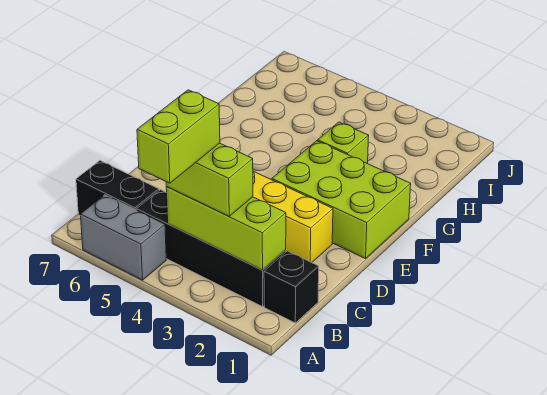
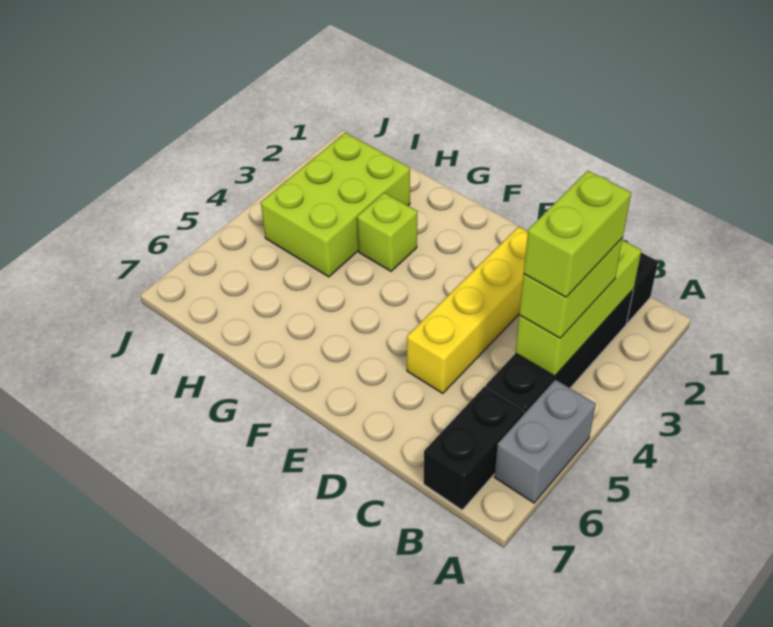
lime 1x2 brick [137,90,220,183] -> lime 1x2 brick turned to [524,171,631,297]
lime 2x3 brick [272,141,411,259] -> lime 2x3 brick moved to [261,133,410,277]

